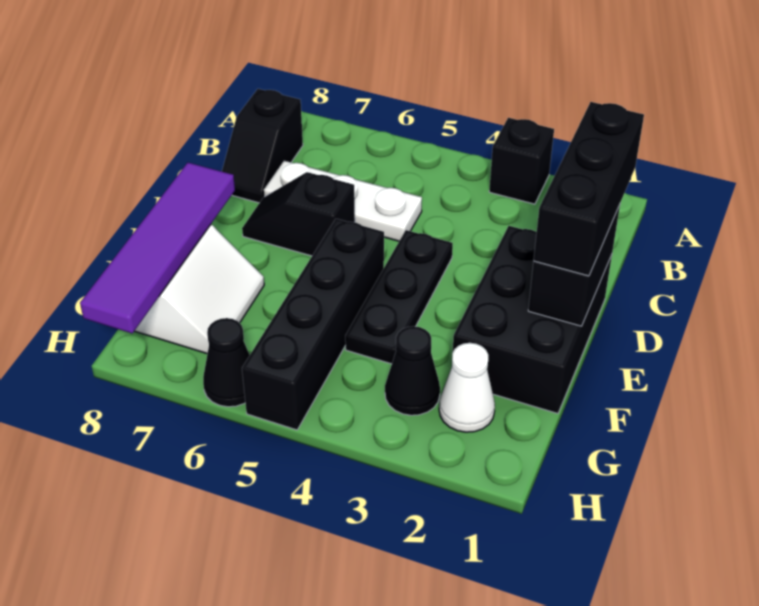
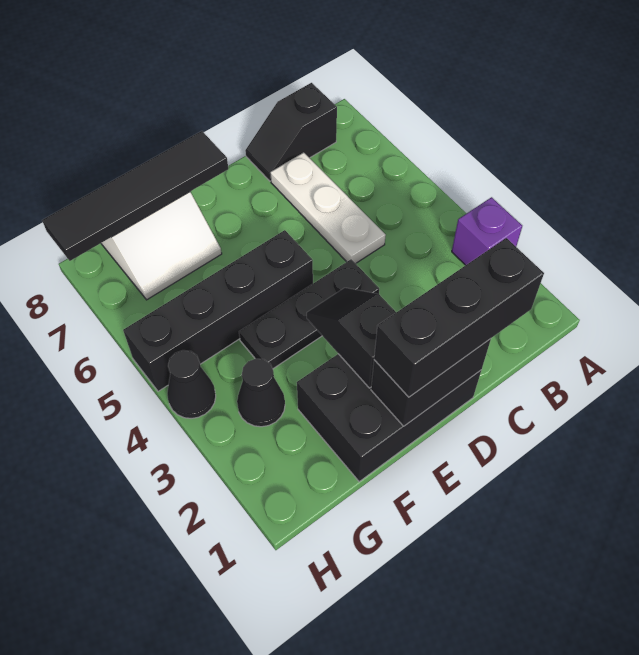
black 1x1 brick [489,118,554,204] -> purple 1x1 brick [452,197,522,265]
black 1x2 slope [242,172,355,256] -> black 1x2 slope moved to [307,288,396,388]
purple 1x4 tile [80,163,235,333] -> black 1x4 tile [42,131,228,261]
white 1x1 cone [439,343,495,432] -> none
black 1x1 cone [203,318,250,407] -> black 1x1 cone moved to [167,350,216,419]

